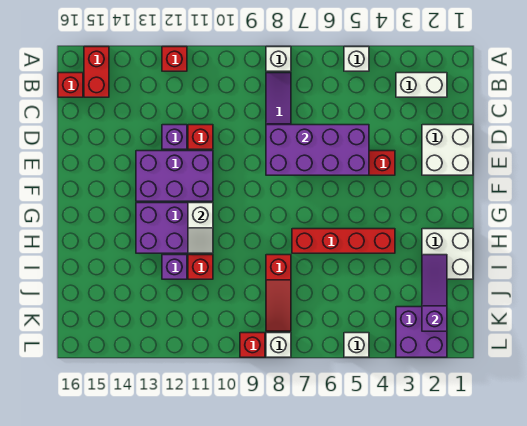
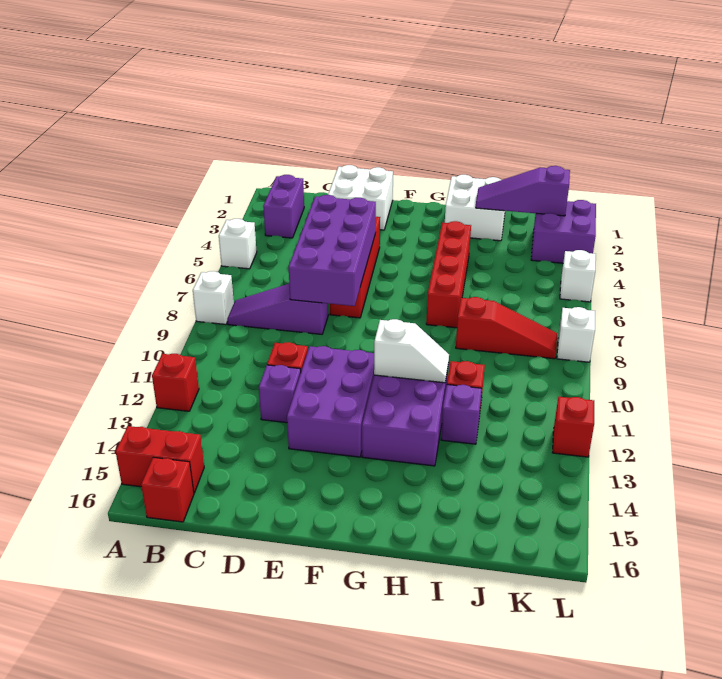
white 1x2 brick [396,73,447,97] -> purple 1x2 brick [263,175,304,238]
red 1x1 brick [240,333,265,357] -> red 1x1 brick moved to [553,397,594,457]

